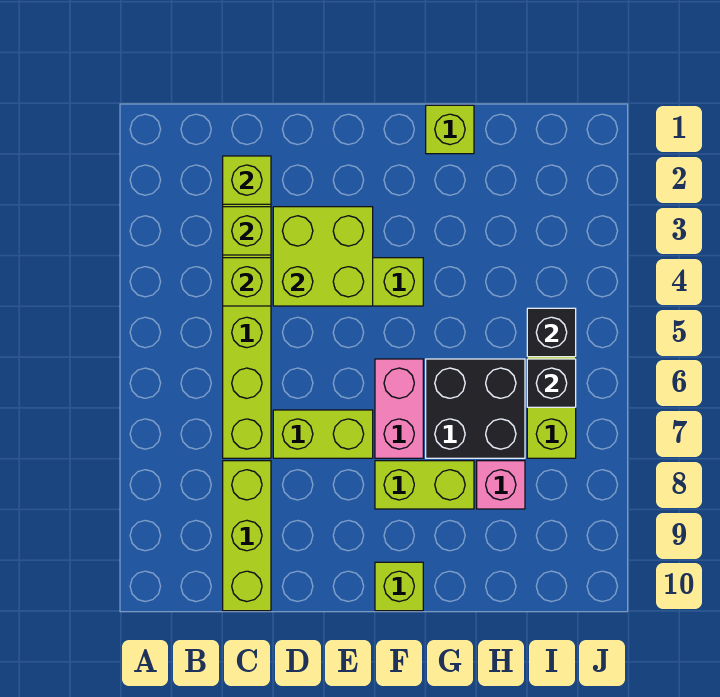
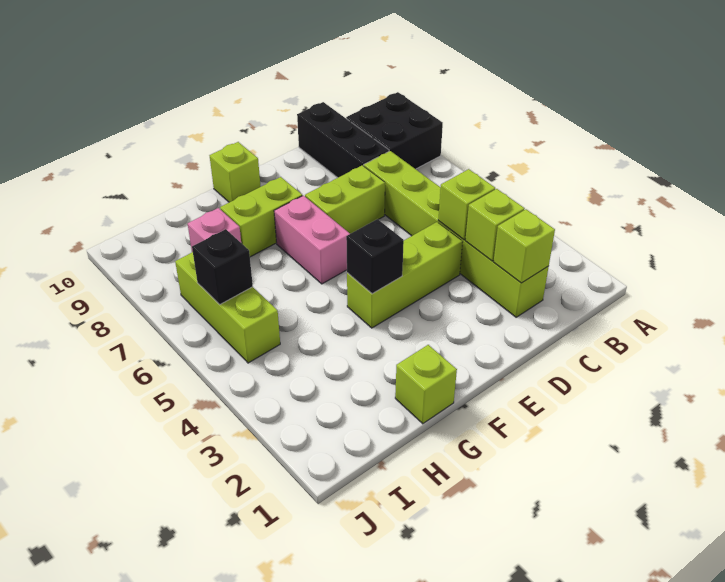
lime 1x3 brick [223,461,271,611] -> black 1x3 brick [297,102,389,178]
lime 2x2 brick [273,207,373,306] -> none
black 2x2 brick [426,359,525,458] -> black 2x2 brick moved to [346,92,443,169]
black 1x1 brick [527,308,576,357] -> black 1x1 brick moved to [346,219,404,294]

